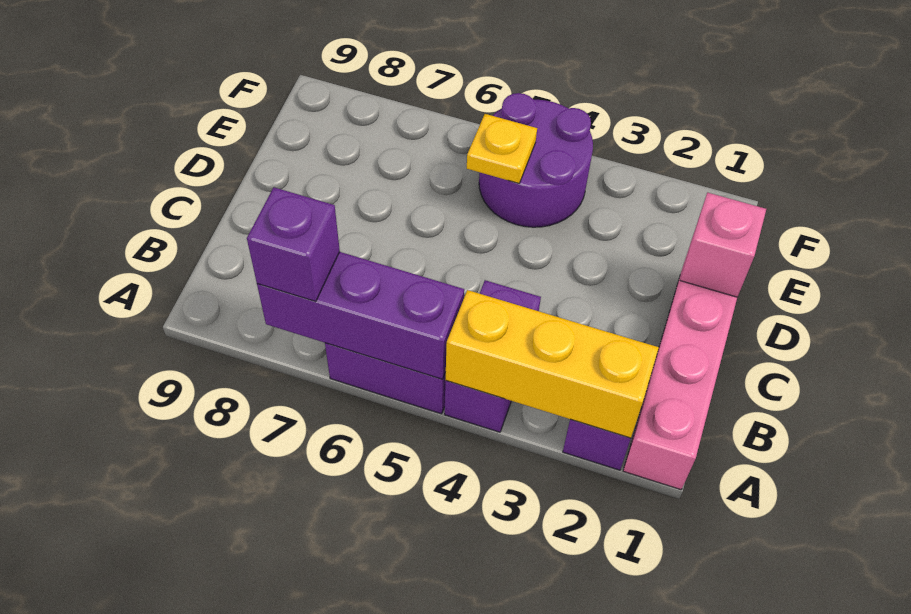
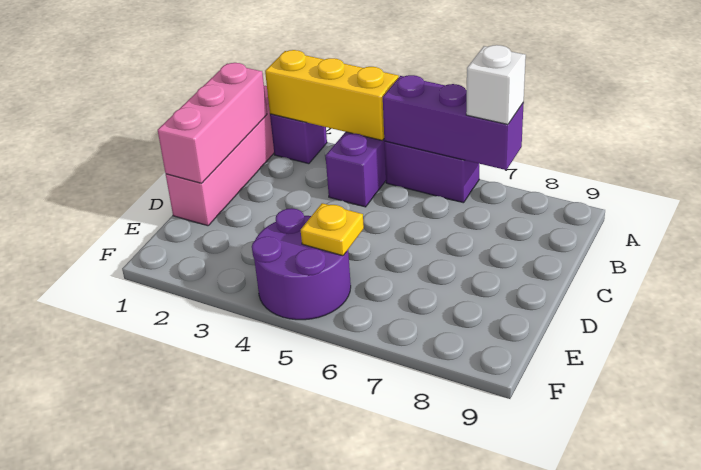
purple 1x1 brick [247,187,340,301] -> white 1x1 brick [466,45,526,124]
pink 1x1 brick [680,193,766,297] -> pink 1x3 brick [158,63,267,183]

